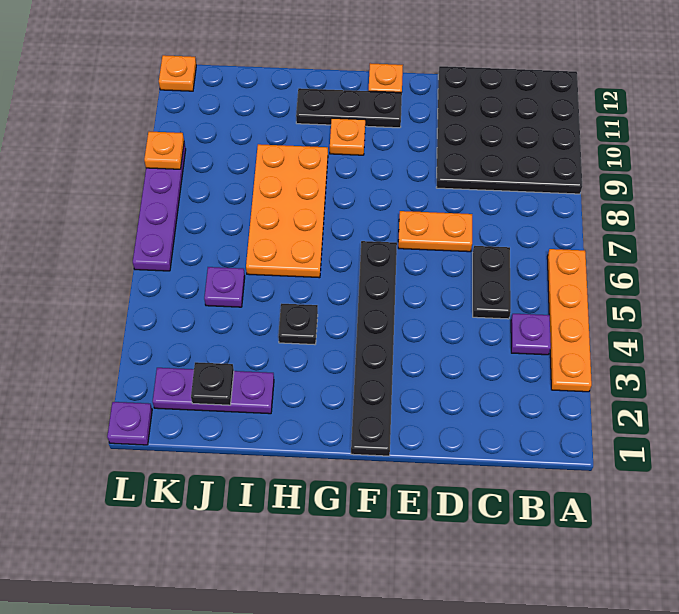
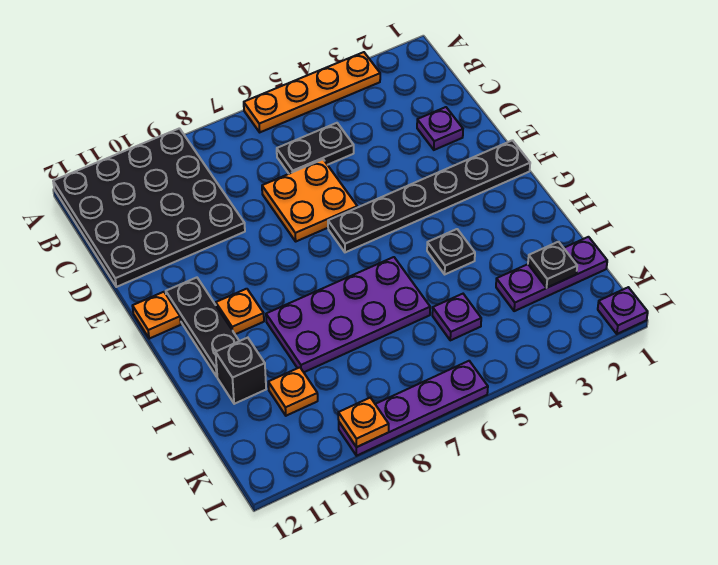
purple 1x1 plate [511,314,551,355] -> purple 1x1 plate moved to [417,107,463,150]
orange 1x2 plate [398,211,472,252] -> orange 2x2 plate [262,160,357,241]
orange 2x4 plate [246,144,328,278] -> purple 2x4 plate [266,257,430,372]
purple 1x3 plate [153,368,274,414] -> purple 1x3 plate turned to [496,237,607,311]
none -> black 1x1 brick [216,338,266,404]
orange 1x1 plate [159,55,196,91] -> orange 1x1 plate moved to [268,367,318,416]

